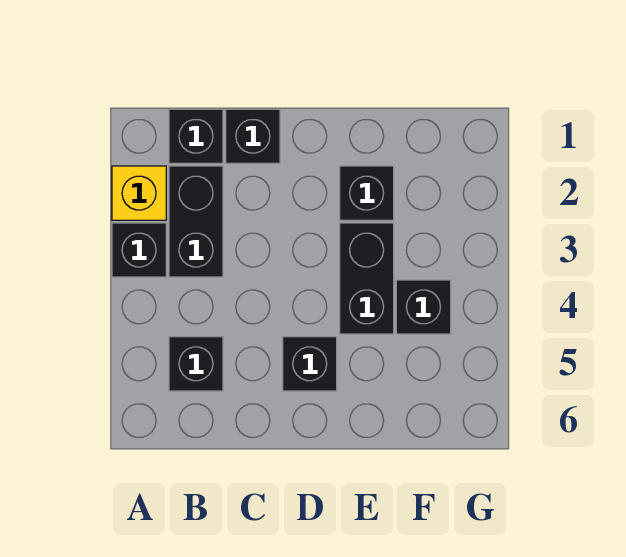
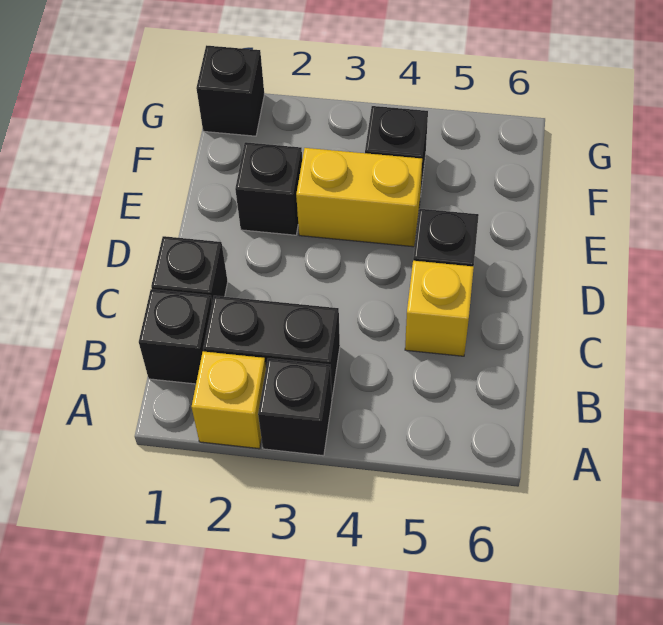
black 1x1 brick [169,337,223,391] -> black 1x1 brick moved to [196,45,264,136]
none -> yellow 1x1 brick [405,261,474,356]
black 1x2 brick [340,223,394,334] -> yellow 1x2 brick [296,148,422,247]

